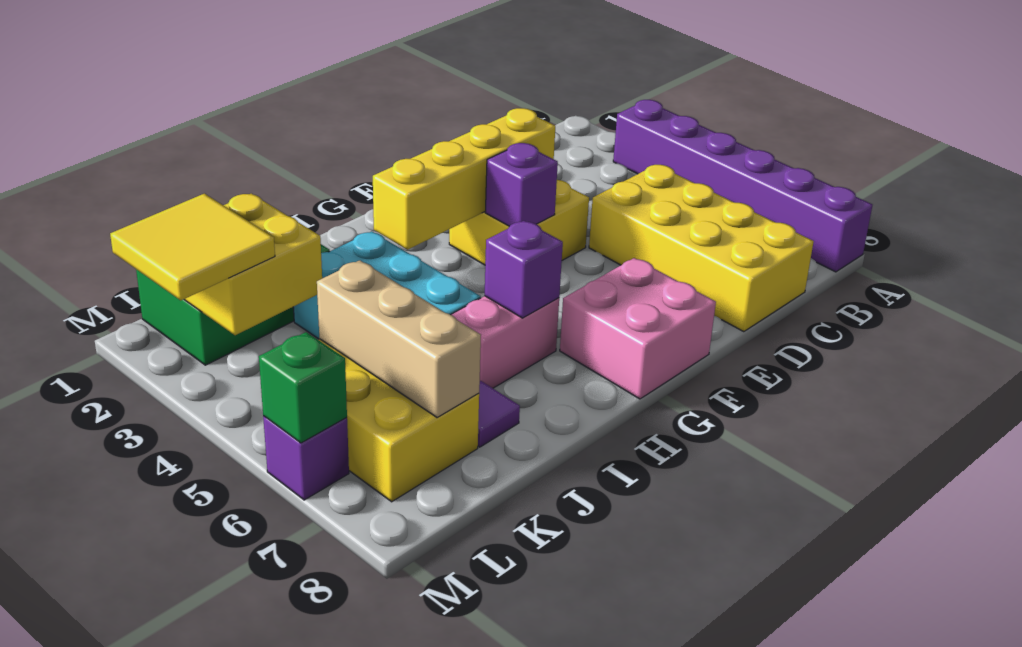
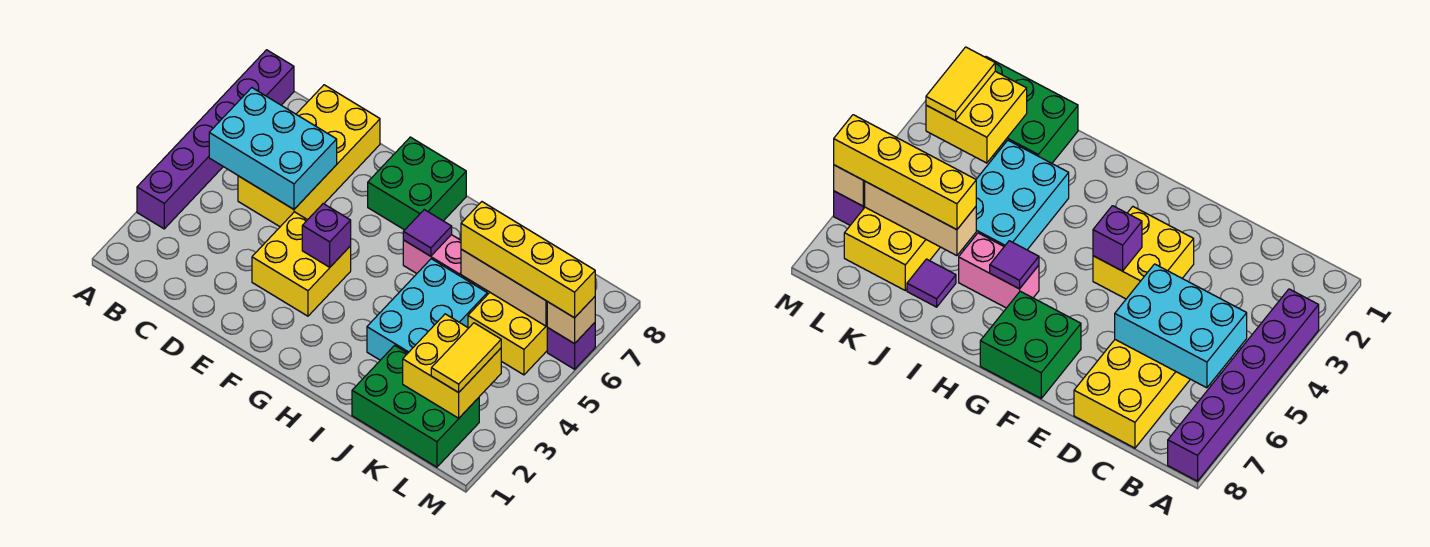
none -> cyan 2x3 brick [209,88,337,209]
yellow 1x4 brick [373,108,555,250] -> yellow 1x4 brick moved to [461,202,595,318]
pink 2x2 brick [560,258,716,399] -> green 2x2 brick [368,137,466,230]
purple 1x1 brick [485,221,563,318] -> purple 1x1 tile [403,210,452,256]
tan 1x3 brick [317,260,481,417] -> tan 1x3 brick turned to [461,249,547,326]
yellow 2x2 tile [110,193,275,300] -> yellow 1x2 tile [431,323,501,393]
green 1x1 brick [259,332,347,443] -> tan 1x1 brick [547,297,595,344]

